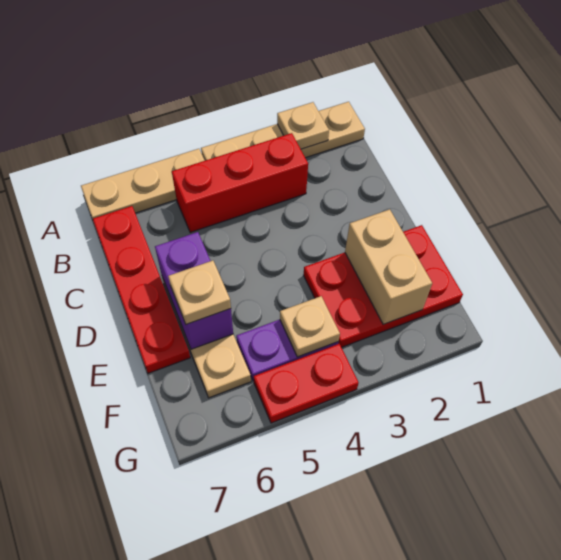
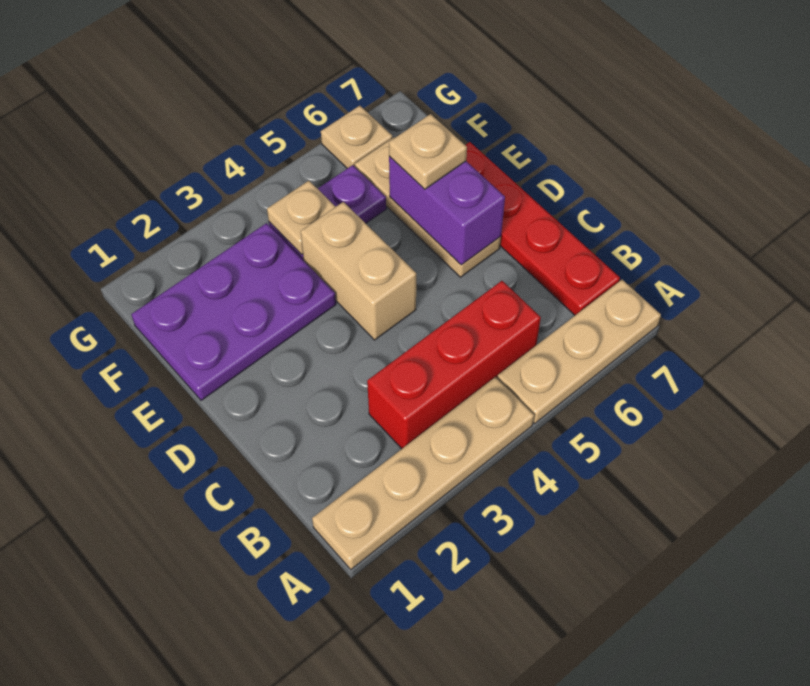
tan 1x1 plate [277,102,329,149] -> tan 1x1 plate moved to [321,106,392,168]
red 2x3 plate [304,225,463,347] -> purple 2x3 plate [131,223,336,400]
tan 1x2 brick [345,209,432,324] -> tan 1x2 brick moved to [301,202,416,340]
red 1x2 plate [254,344,358,423] -> none

